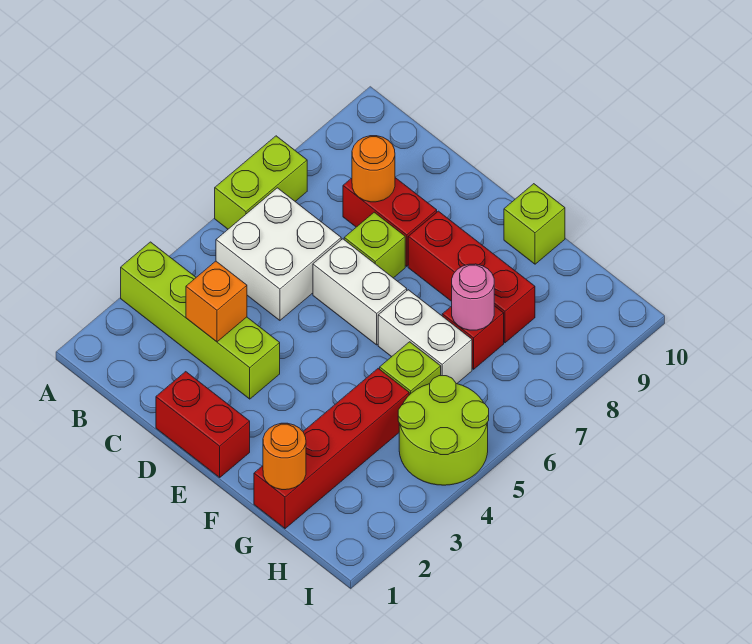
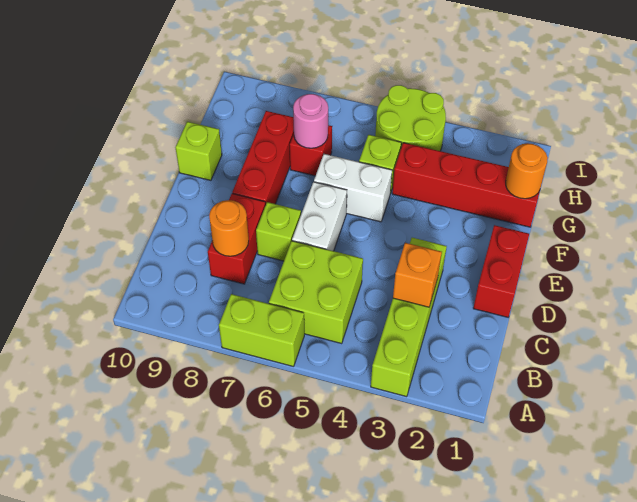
white 2x2 brick [216,188,341,320] -> lime 2x2 brick [269,241,363,343]
white 1x2 brick [378,290,472,384] -> white 1x2 brick turned to [314,154,392,222]

